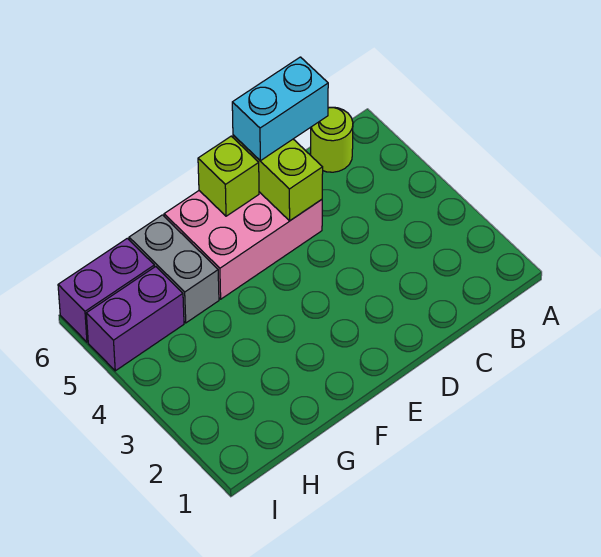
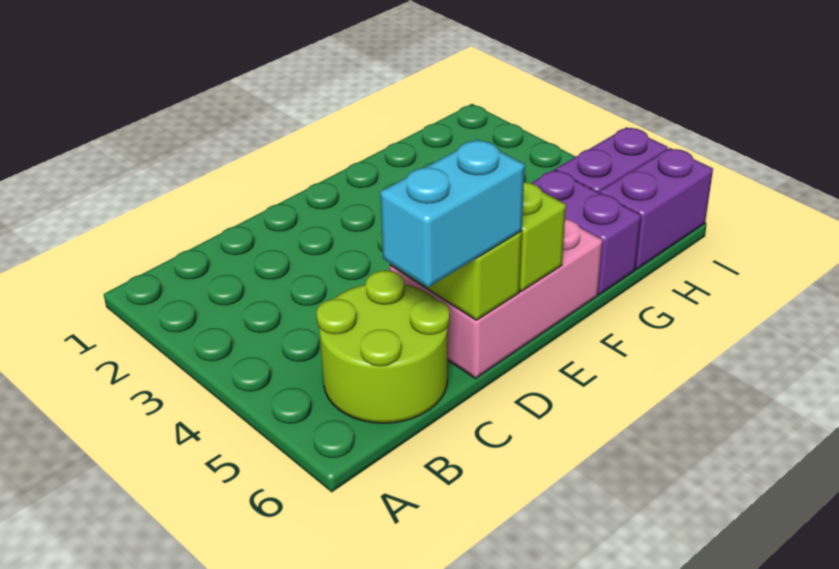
lime 1x1 round brick [311,107,353,172] -> lime 2x2 round brick [316,271,450,423]
grey 1x2 brick [129,215,219,323] -> purple 1x2 brick [532,169,641,295]

